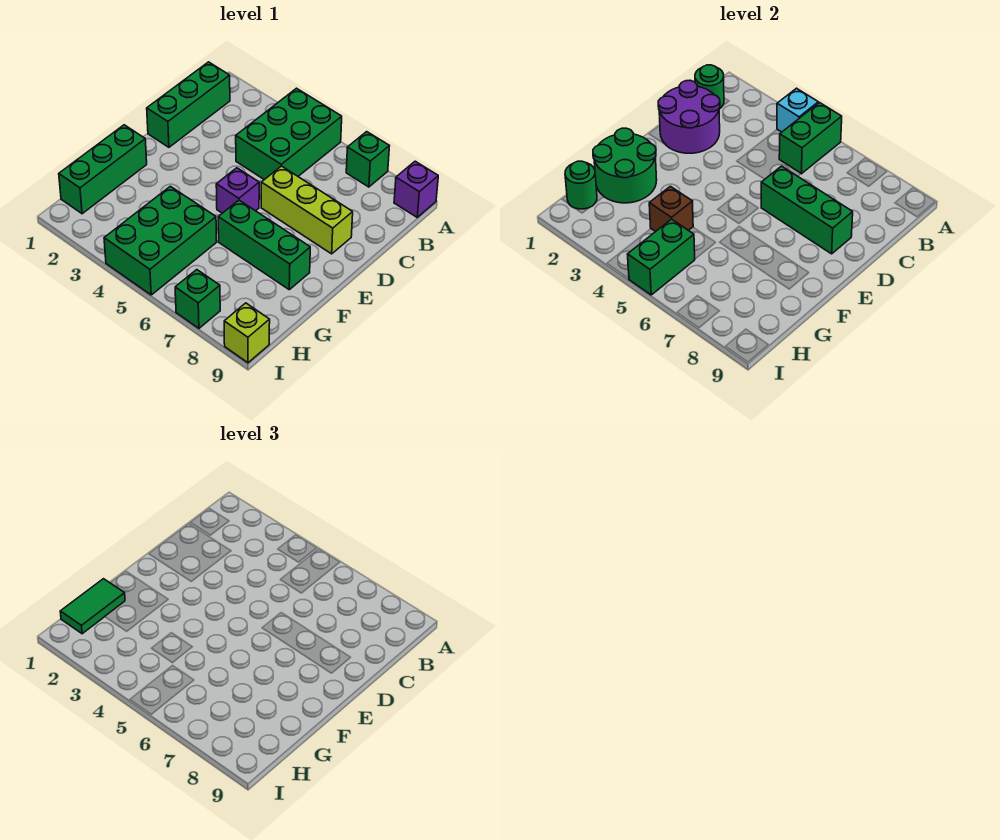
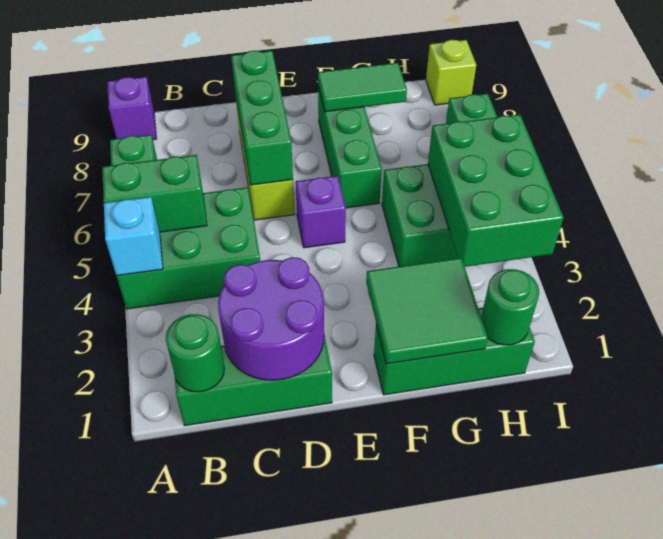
green 2x2 round brick [593,128,657,203] -> green 2x2 tile [366,258,488,364]
green 1x2 tile [60,579,125,634] -> green 1x2 tile moved to [318,63,407,112]
brown 1x1 brick [649,186,693,232] -> none
green 1x2 brick [628,219,695,295] -> green 2x3 brick [428,115,564,267]

